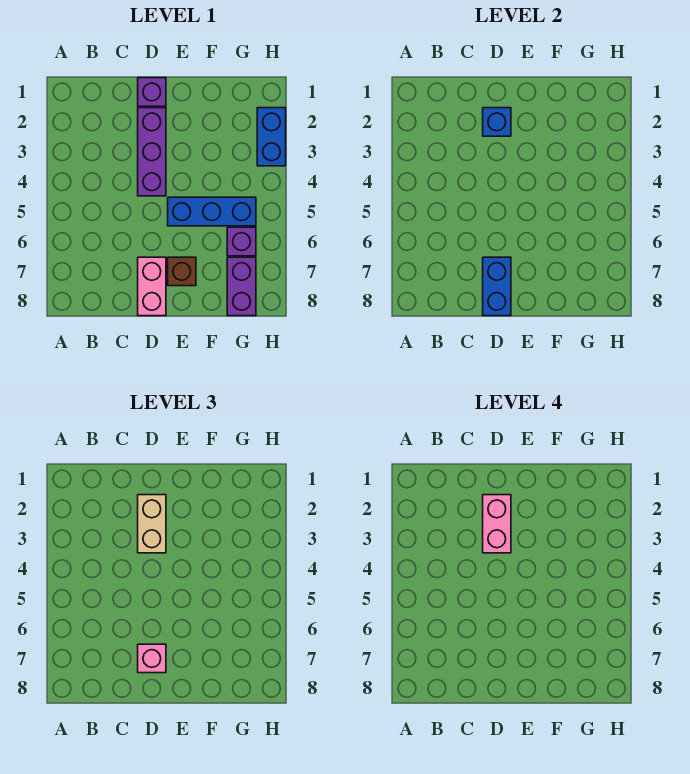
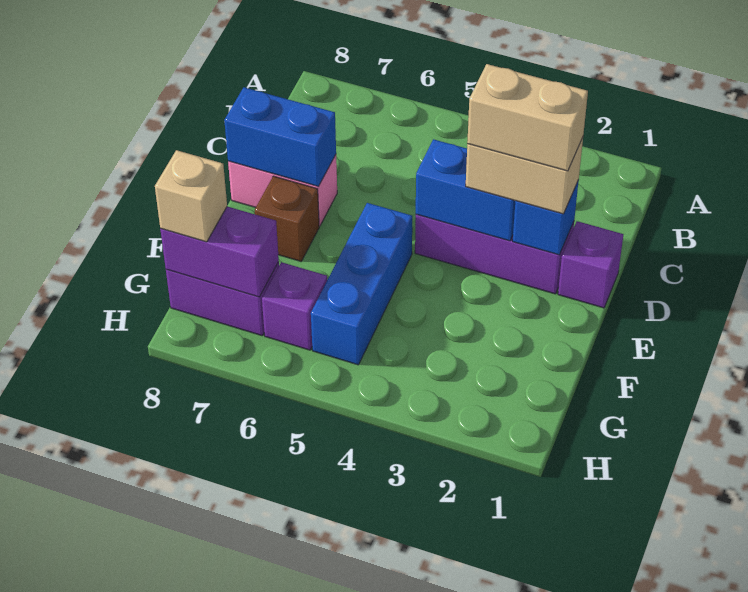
pink 1x2 brick [483,495,511,553] -> tan 1x2 brick [467,64,588,171]
pink 1x1 brick [138,644,166,673] -> none
none -> purple 1x2 brick [160,207,279,297]
none -> tan 1x1 brick [155,150,227,242]
blue 1x2 brick [257,108,286,166] -> blue 1x2 brick moved to [416,139,515,241]

